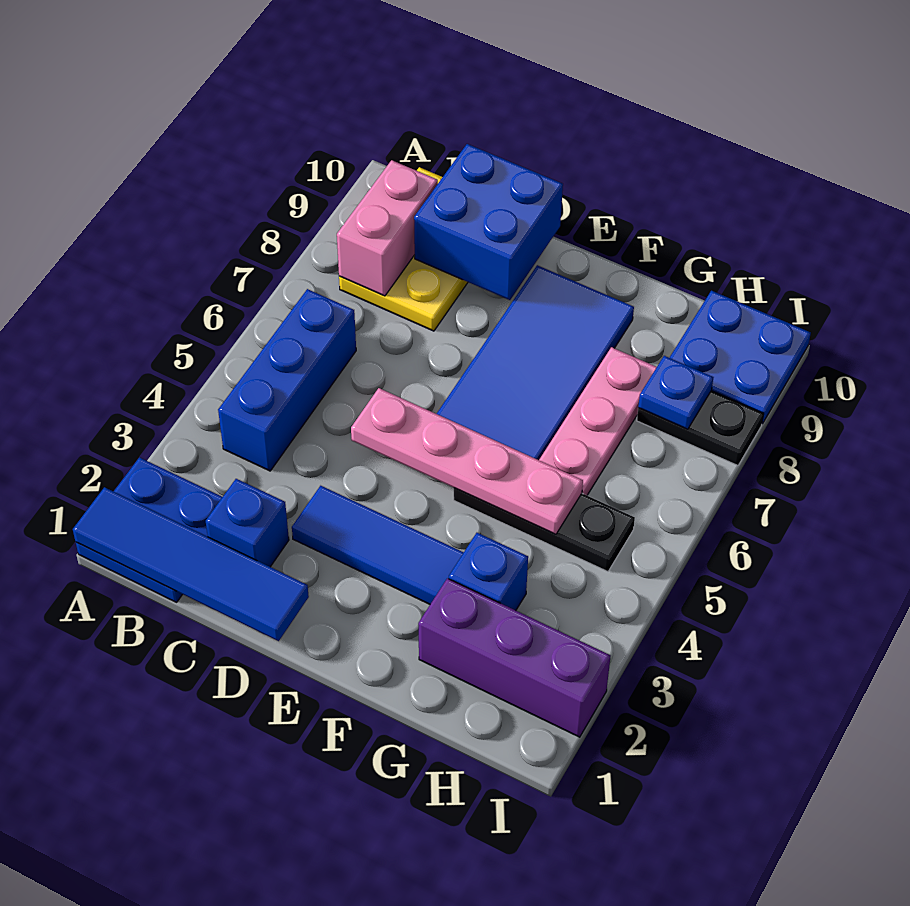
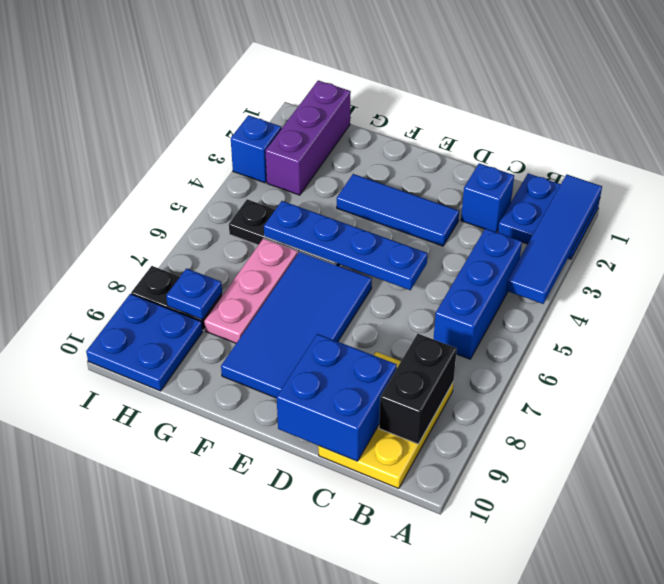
blue 1x4 tile [73,487,309,641] -> blue 1x4 tile turned to [506,175,602,304]
pink 1x2 brick [337,160,438,296] -> black 1x2 brick [379,334,457,444]
pink 1x4 plate [351,388,583,534] -> blue 1x4 plate [264,201,428,290]
purple 1x3 brick [418,578,611,737] -> purple 1x3 brick turned to [265,80,351,195]
blue 1x1 brick [449,533,528,610] -> blue 1x1 brick moved to [231,115,281,183]

